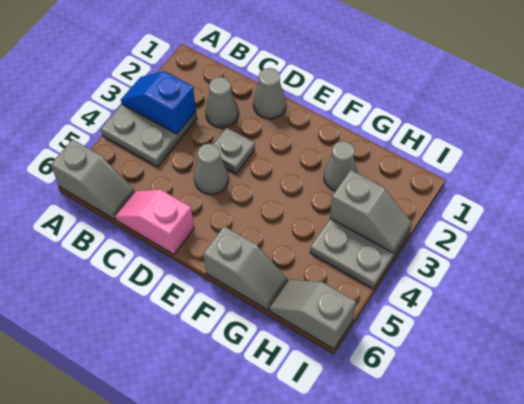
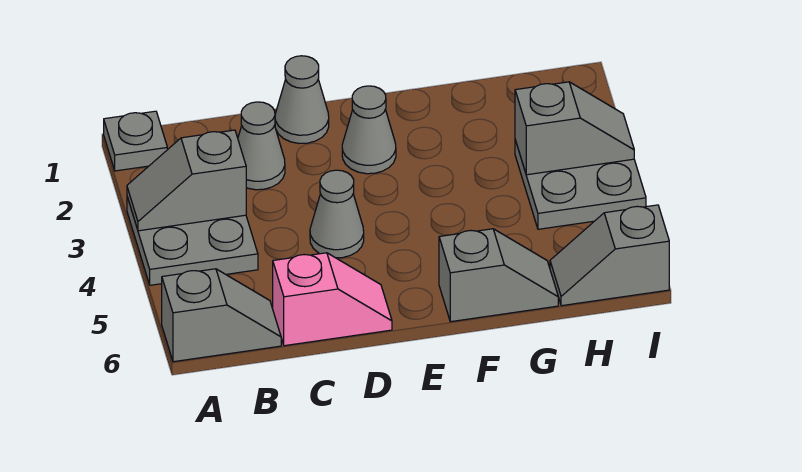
blue 1x2 slope [121,71,196,134] -> grey 1x2 slope [127,130,246,231]
pink 1x2 slope [115,190,194,254] -> pink 1x2 slope turned to [273,253,392,346]
grey 1x1 plate [213,127,255,174] -> grey 1x1 plate moved to [104,111,167,171]
grey 1x1 cone [324,141,358,191] -> grey 1x1 cone moved to [342,86,396,174]

